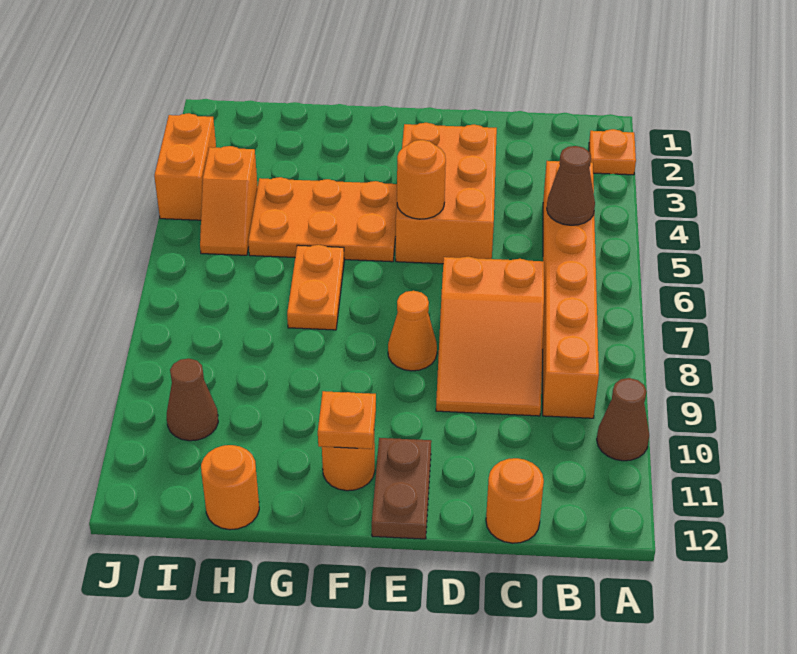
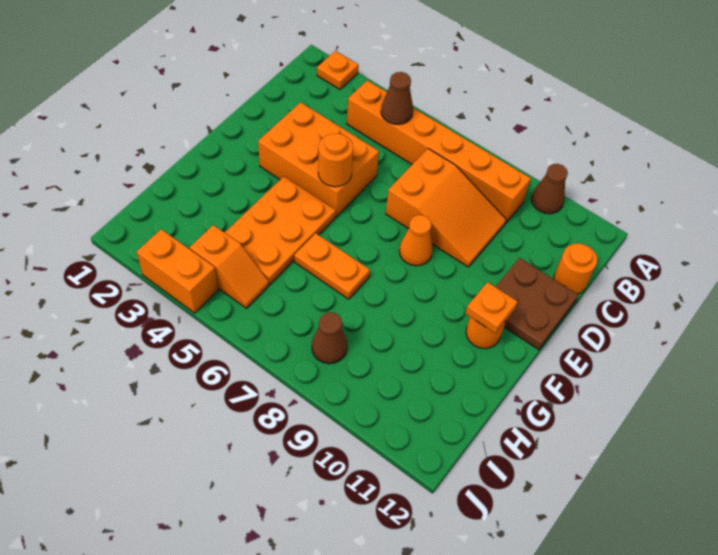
brown 1x2 plate [372,438,431,539] -> brown 2x2 plate [496,258,578,350]
orange 1x1 round brick [201,445,259,530] -> none
brown 1x1 cone [167,359,218,441] -> brown 1x1 cone moved to [312,312,347,364]

